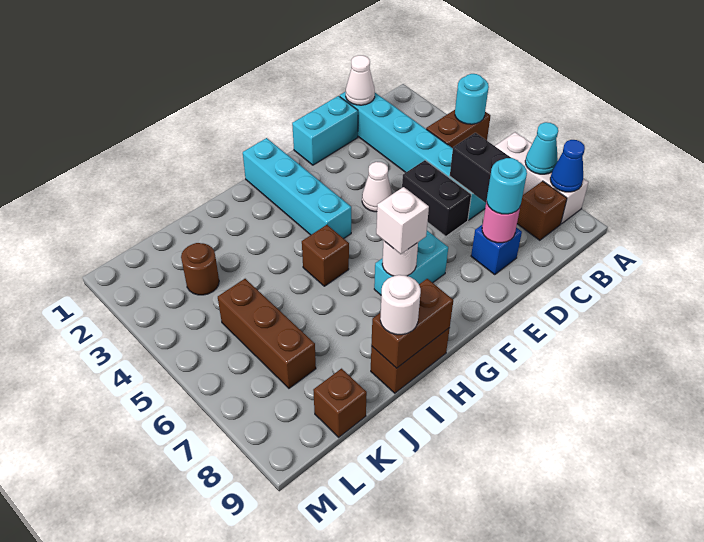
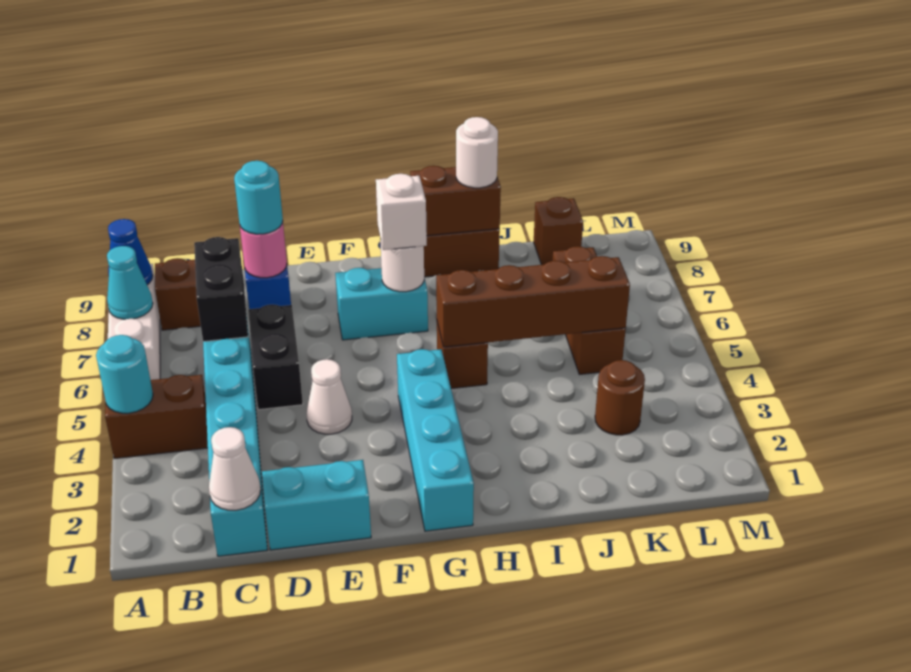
none -> brown 1x4 brick [436,256,630,347]

